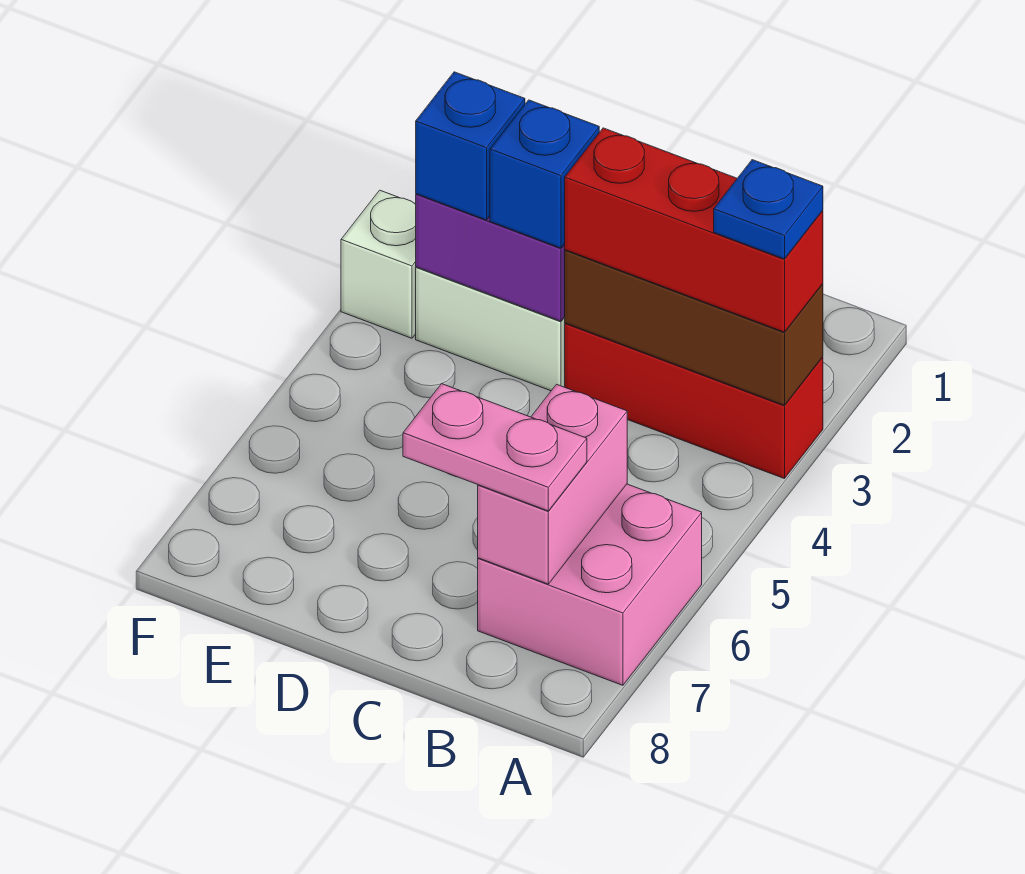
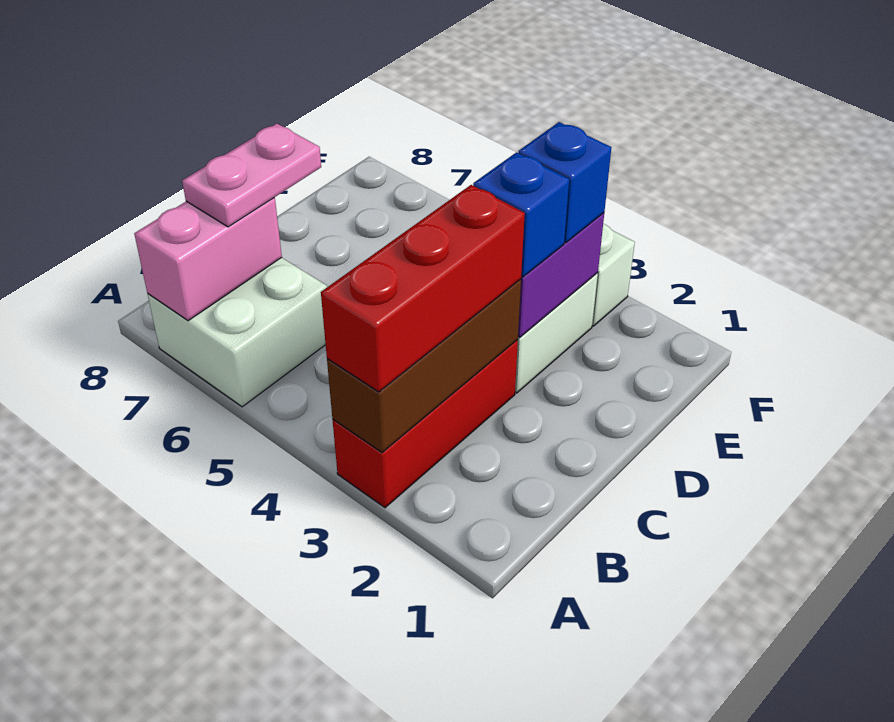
blue 1x1 plate [714,160,823,259] -> none
pink 2x2 brick [478,484,702,685] -> white 2x2 brick [148,258,327,407]
pink 1x2 brick [478,384,627,584] -> pink 1x2 brick turned to [134,198,282,321]

